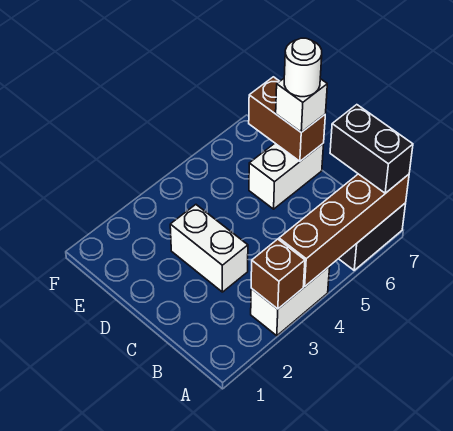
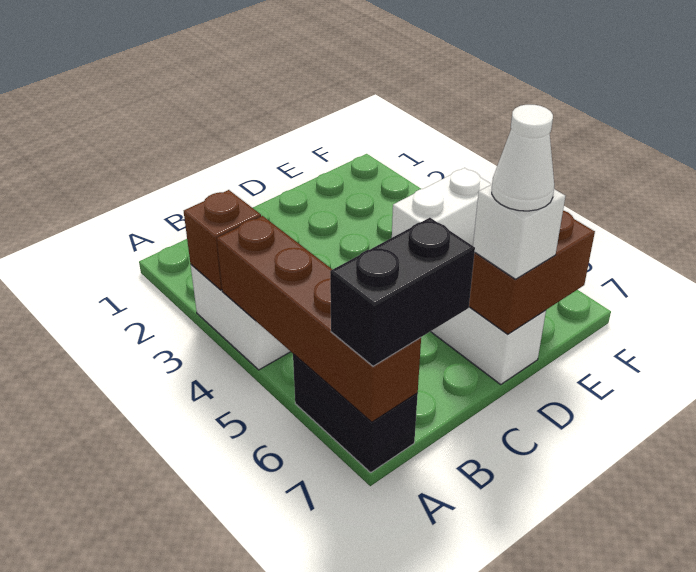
white 1x2 brick [170,205,248,292] -> white 1x2 brick moved to [392,168,491,246]
white 1x1 round brick [284,38,322,97] -> white 1x1 cone [492,105,554,211]

